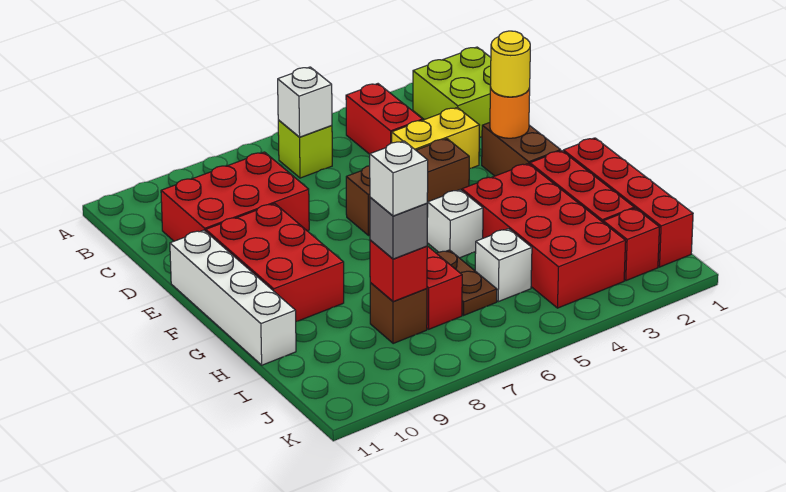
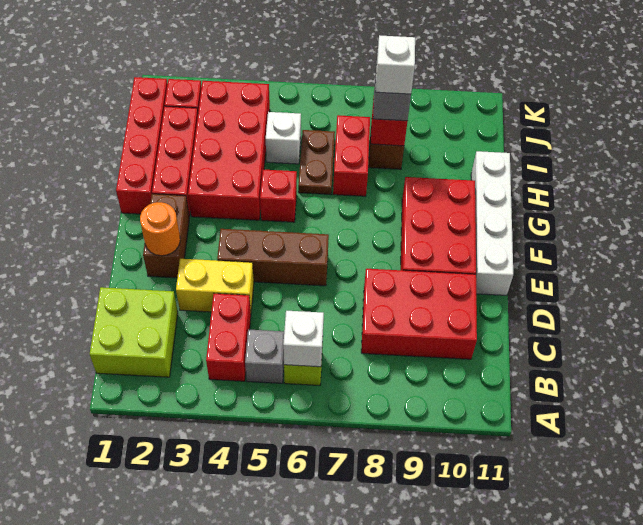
none -> grey 1x1 brick [245,329,284,383]
yellow 1x1 round brick [490,31,530,97] -> none
white 1x1 brick [427,190,483,258] -> red 1x1 brick [260,170,297,222]

